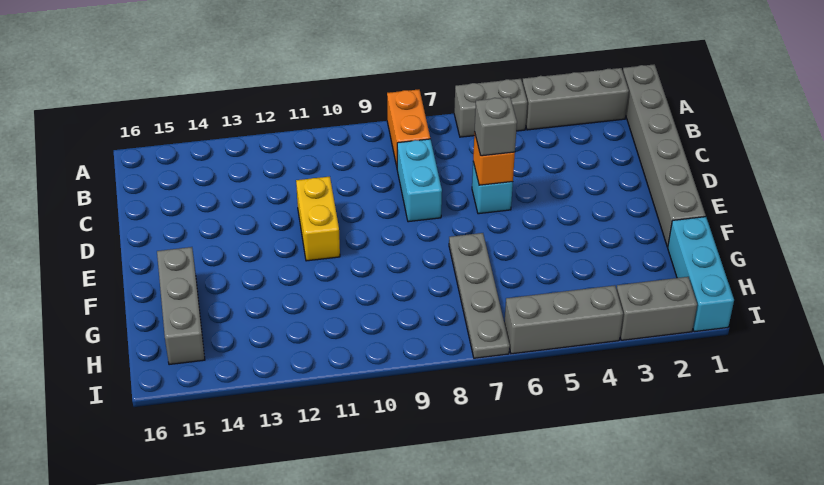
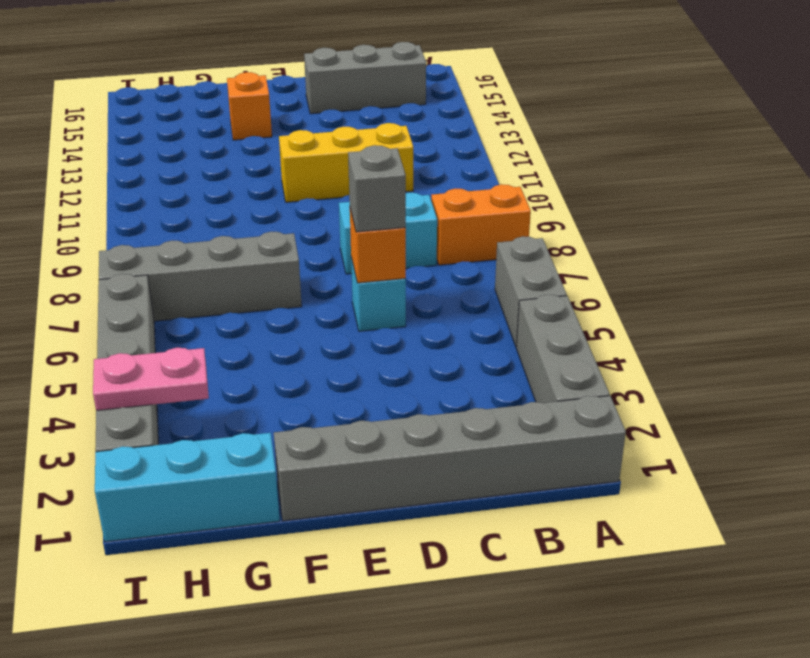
yellow 1x2 brick [296,177,340,261] -> yellow 1x3 brick [279,123,413,202]
grey 1x4 plate [449,233,510,358] -> grey 1x4 brick [99,232,302,321]
none -> orange 1x1 brick [227,72,272,140]
grey 1x3 brick [157,247,205,365] -> grey 1x3 brick moved to [304,42,426,114]
none -> pink 1x2 plate [93,348,209,411]

